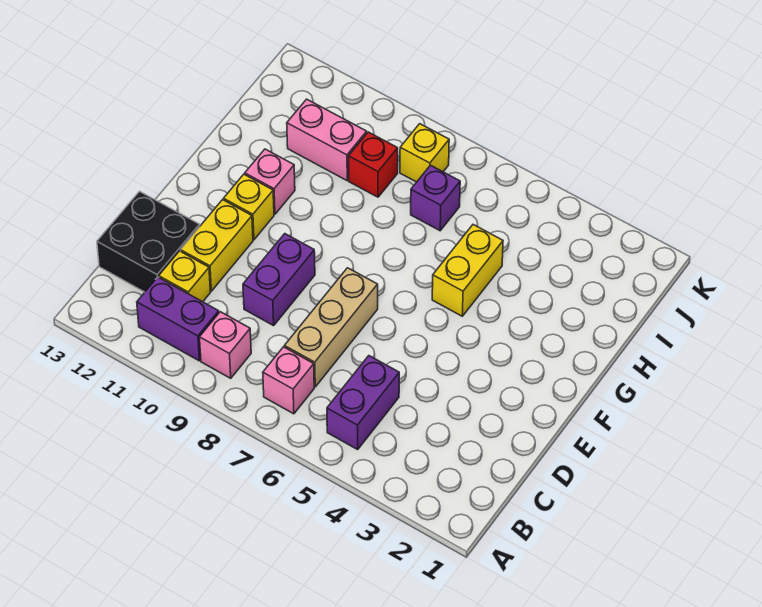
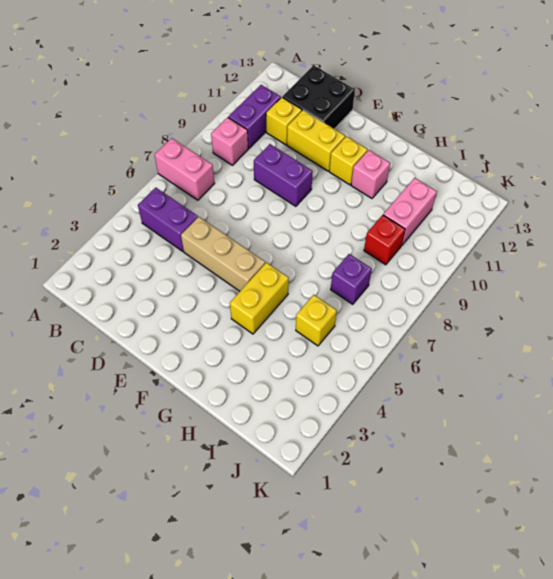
pink 1x1 brick [263,347,314,414] -> pink 1x2 brick [155,138,215,200]
tan 1x3 brick [285,268,378,387] -> tan 1x3 brick moved to [181,217,265,291]
yellow 1x2 brick [432,225,503,316] -> yellow 1x2 brick turned to [230,263,289,334]
yellow 1x1 brick [400,124,449,182] -> yellow 1x1 brick moved to [296,295,337,346]

